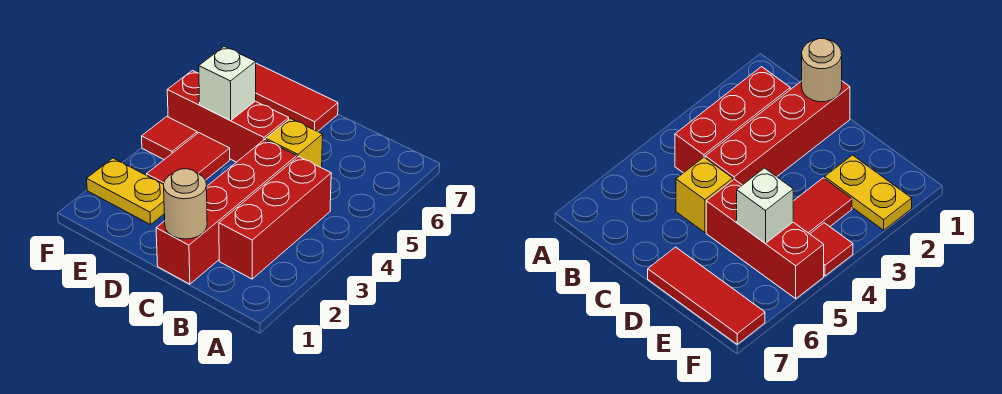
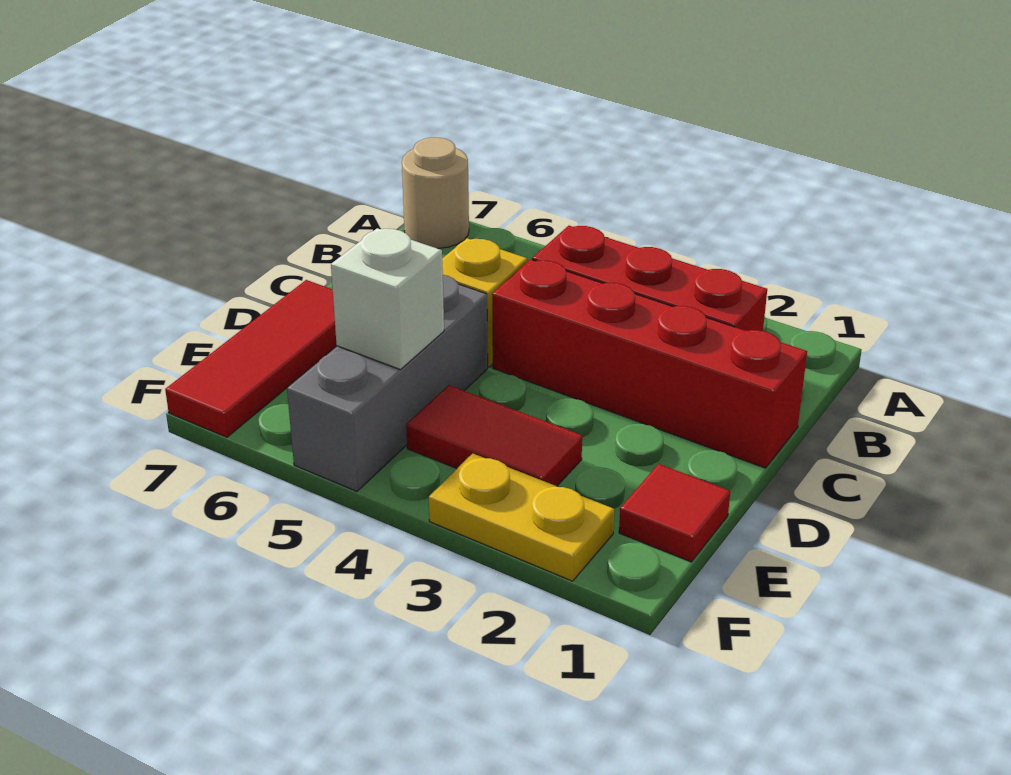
tan 1x1 round brick [164,169,207,239] -> tan 1x1 round brick moved to [402,138,469,248]
red 1x3 brick [167,71,289,162] -> grey 1x3 brick [287,275,488,491]
yellow 1x2 plate [87,158,164,225] -> yellow 1x2 plate turned to [429,453,614,581]
red 1x1 tile [142,117,197,160] -> red 1x1 tile moved to [619,464,730,562]

